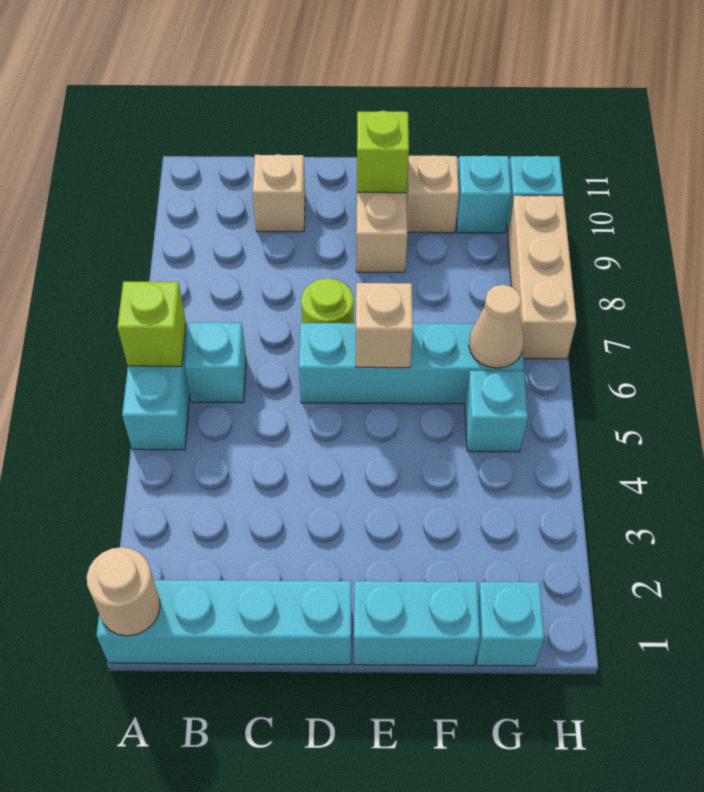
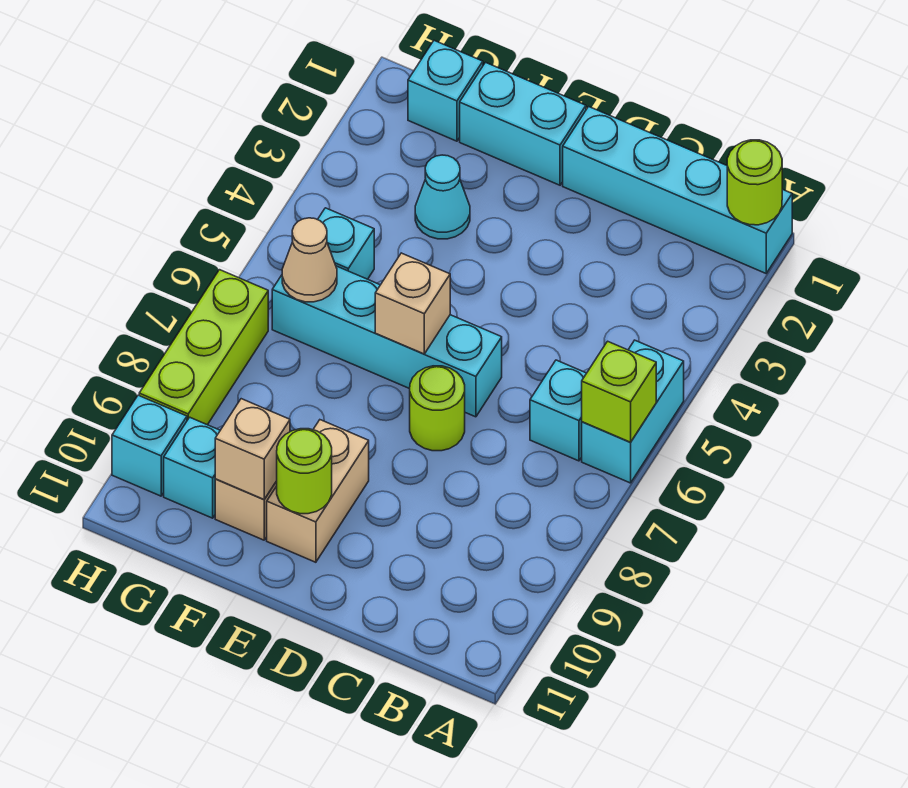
tan 1x1 round brick [87,547,160,636] -> lime 1x1 round brick [727,140,782,225]
tan 1x1 brick [253,154,305,232] -> tan 1x1 brick moved to [215,399,290,500]
lime 1x1 brick [357,111,409,193] -> lime 1x1 round brick [277,429,332,514]
none -> cyan 1x1 cone [415,155,470,239]
tan 1x3 brick [508,195,576,359] -> lime 1x3 brick [139,270,268,425]

